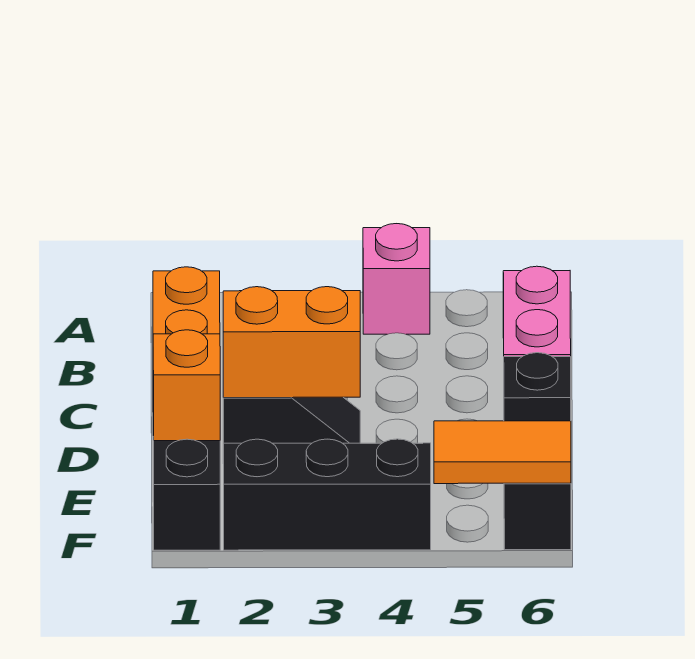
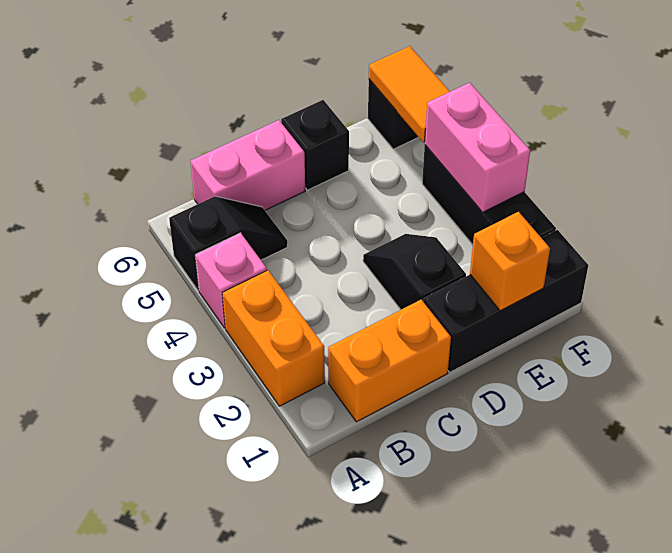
none -> black 1x2 slope [169,196,288,291]
orange 1x2 brick [223,287,360,398] -> orange 1x2 brick moved to [222,270,325,406]
none -> pink 1x2 brick [425,83,530,212]

